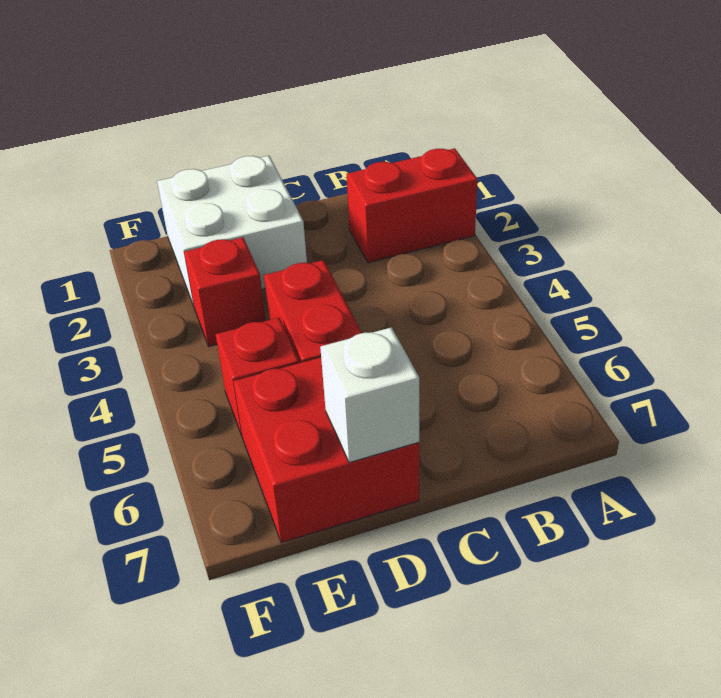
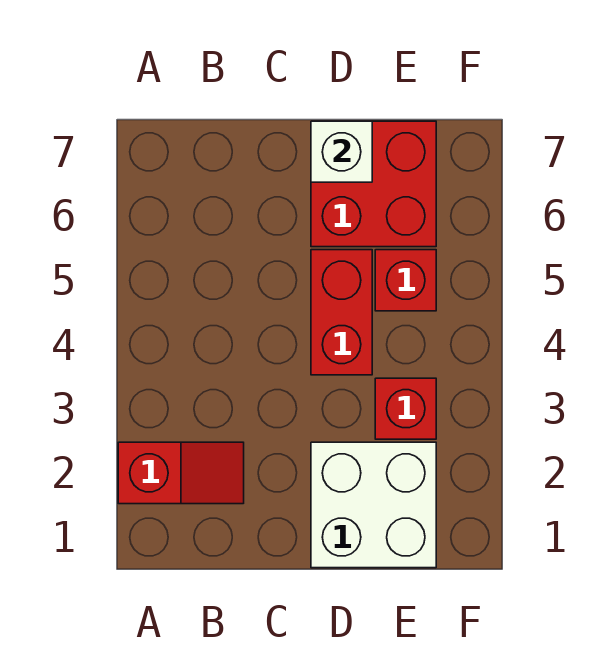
red 1x2 brick [346,148,477,263] -> red 1x2 slope [118,442,244,504]

